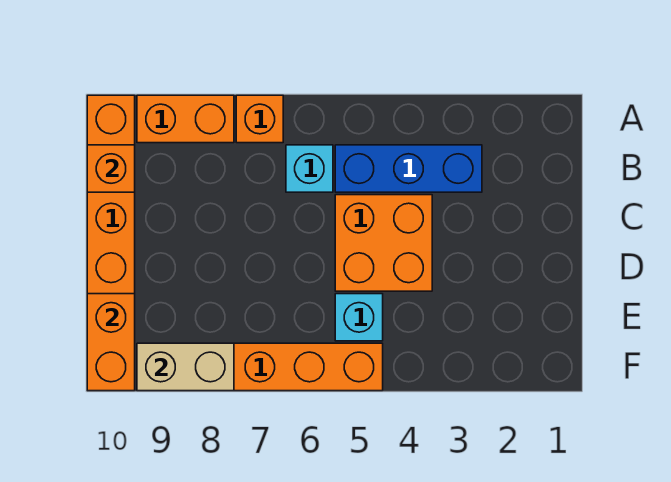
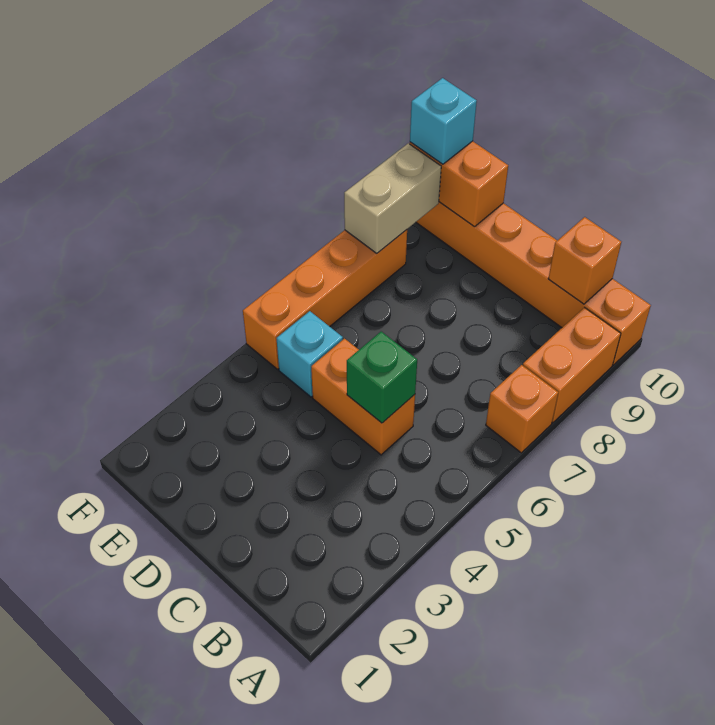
blue 1x3 brick [335,145,482,192] -> none
cyan 1x1 brick [286,145,333,192] -> cyan 1x1 brick moved to [410,78,477,164]
orange 2x2 brick [335,195,432,291] -> orange 1x2 brick [311,339,415,455]
none -> green 1x1 brick [347,332,417,423]

